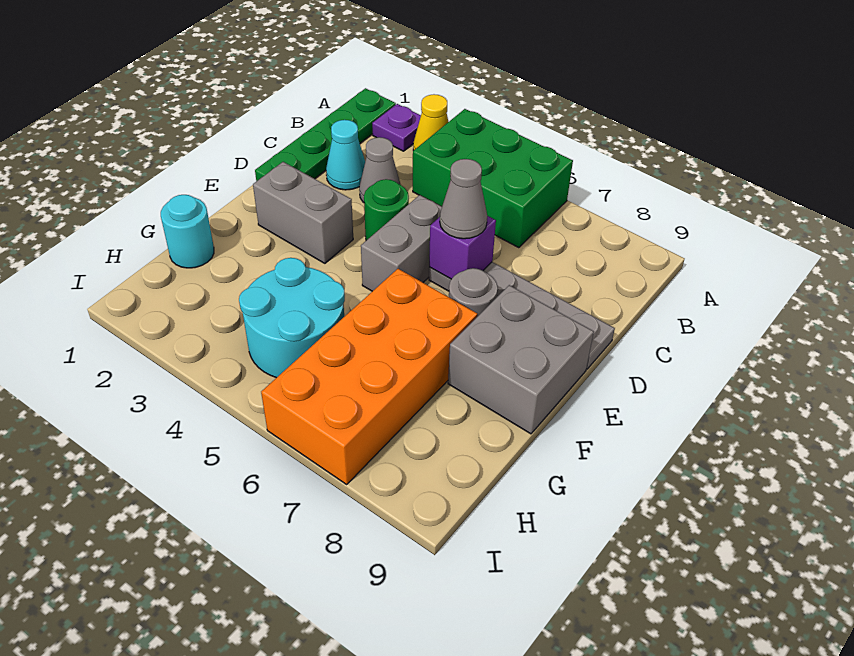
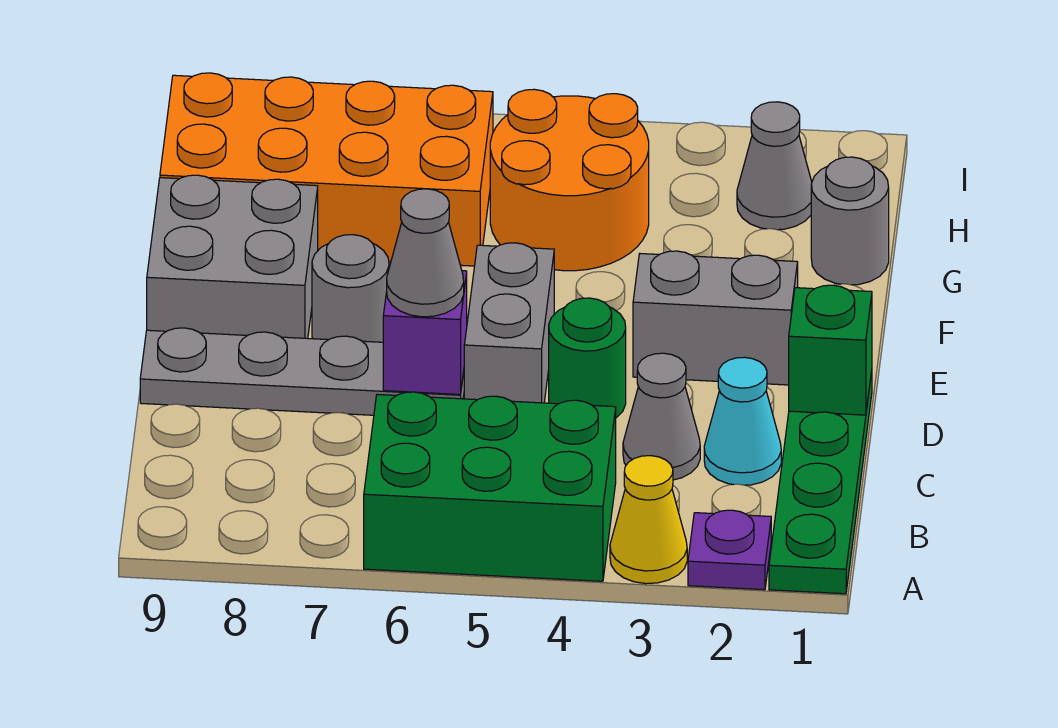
none -> green 1x1 brick [789,285,872,415]
orange 2x4 brick [261,269,477,484] -> orange 2x4 brick turned to [160,73,493,266]
cyan 1x1 round brick [161,195,214,268] -> grey 1x1 round brick [811,157,889,285]
cyan 2x2 round brick [239,258,345,378] -> orange 2x2 round brick [490,89,649,271]
none -> grey 1x1 cone [737,102,812,230]

